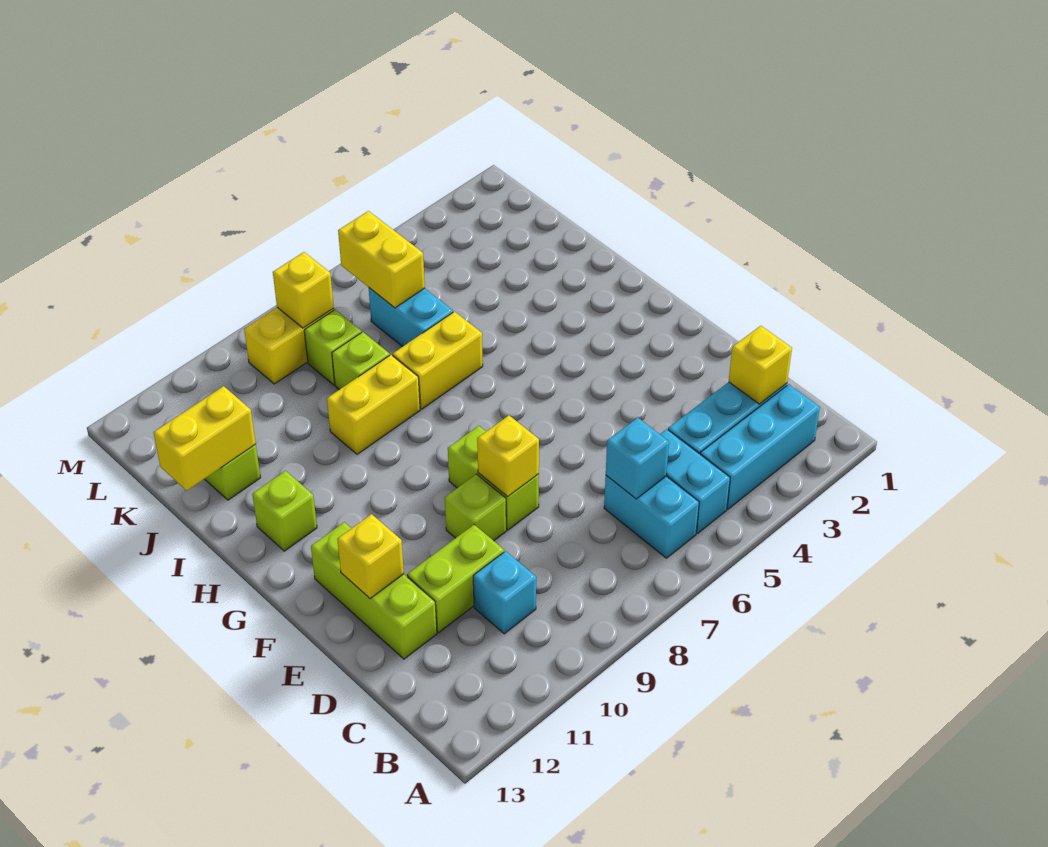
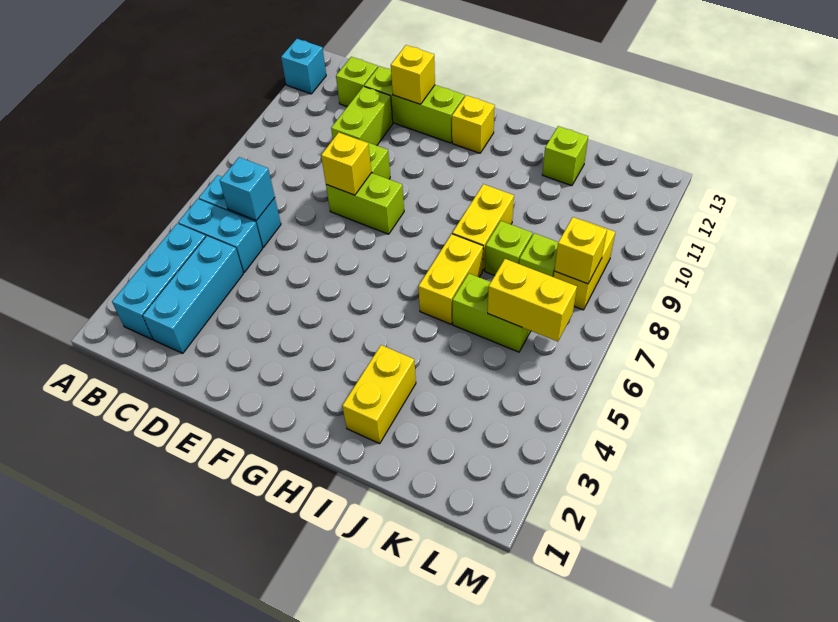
yellow 1x1 brick [729,326,792,404] -> yellow 1x1 brick moved to [452,95,495,153]
cyan 1x1 brick [473,551,536,634] -> cyan 1x1 brick moved to [281,39,326,94]
lime 1x1 brick [252,471,317,551] -> lime 1x1 brick moved to [336,57,378,107]
cyan 1x2 brick [369,288,453,347] -> lime 1x2 brick [453,274,531,352]
yellow 1x2 brick [154,386,256,491] -> yellow 1x2 brick moved to [342,345,416,444]

